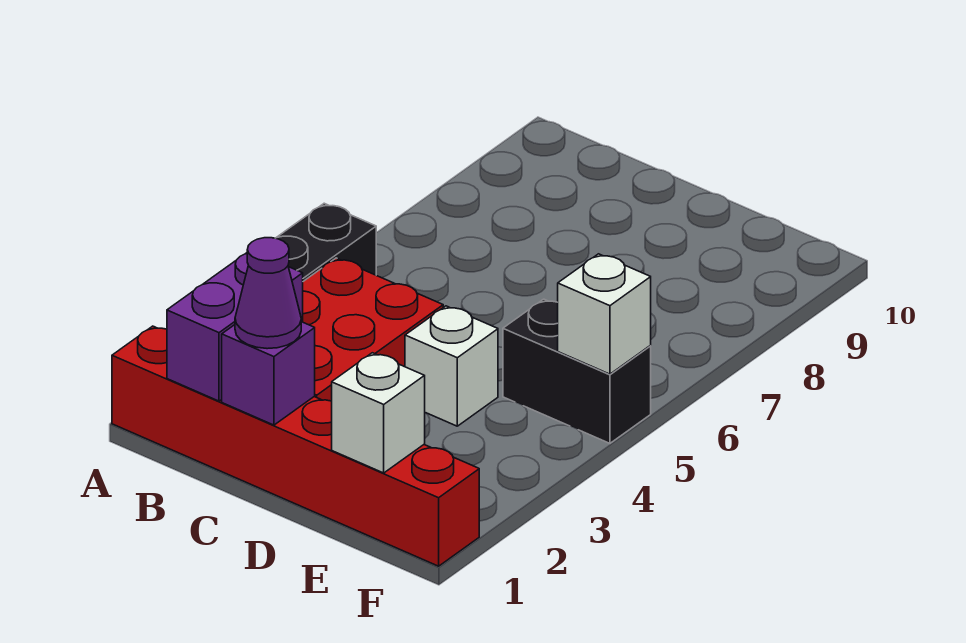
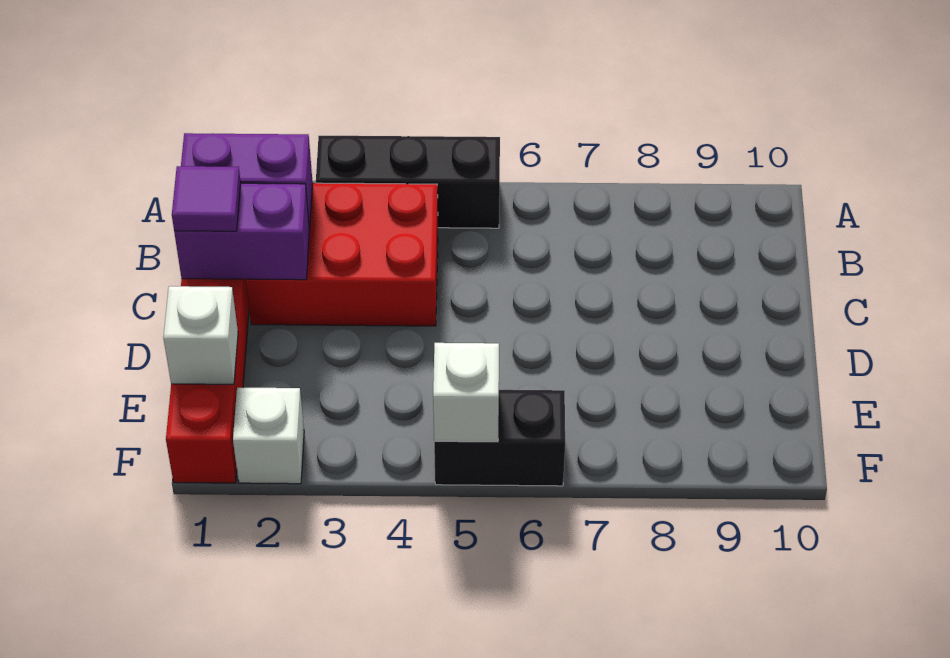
purple 1x1 brick [222,322,315,425] -> purple 1x2 brick [174,183,310,280]
purple 1x1 cone [235,238,301,349] -> purple 1x1 tile [172,166,241,231]
white 1x1 brick [405,306,498,426] -> white 1x1 brick moved to [233,388,304,484]
black 1x2 brick [503,299,651,443] -> black 1x2 brick turned to [434,390,565,486]

